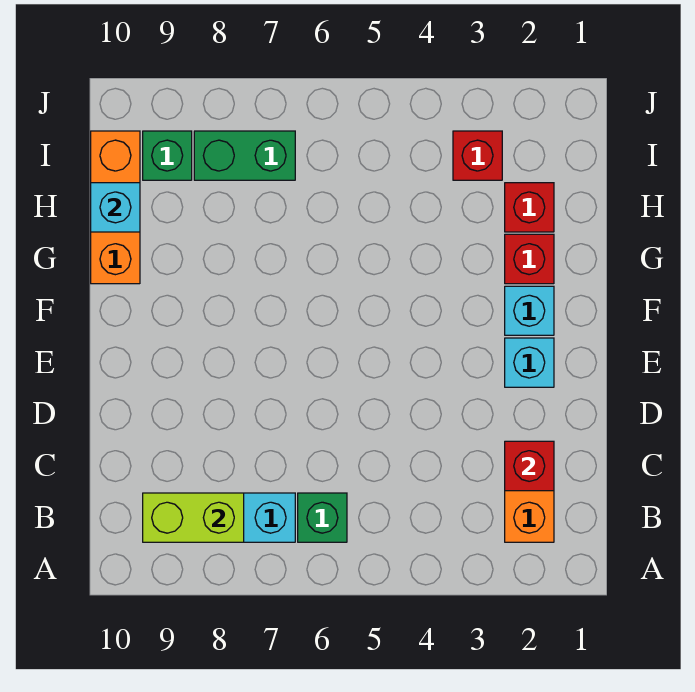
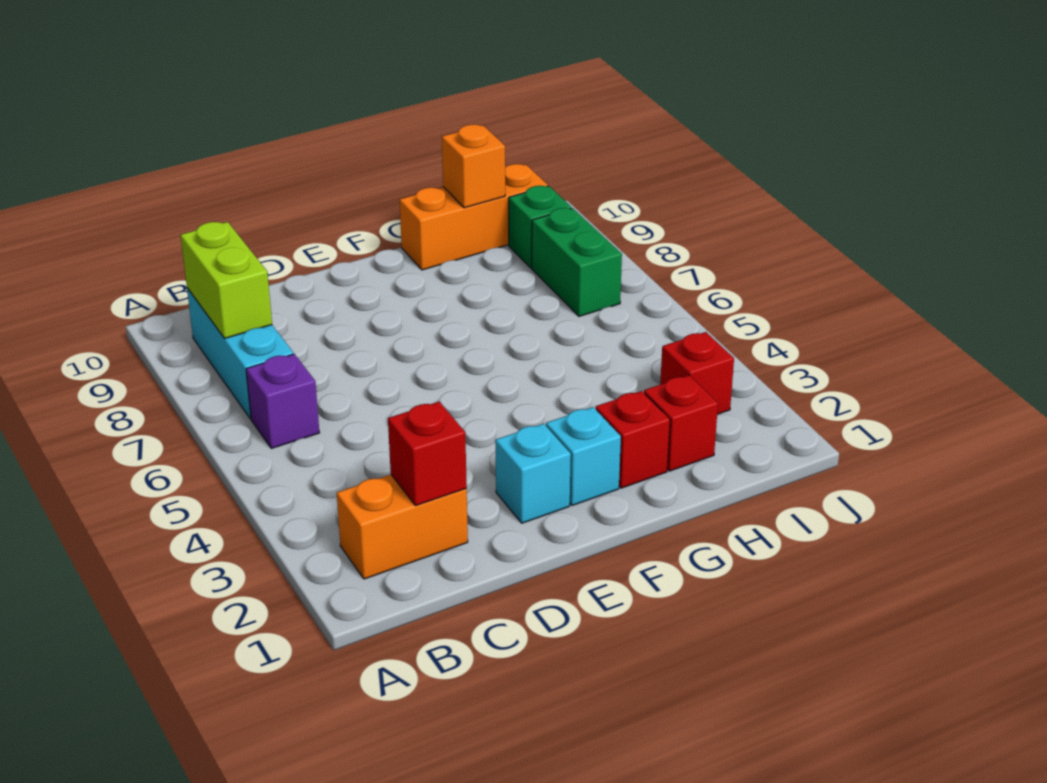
green 1x1 brick [298,493,347,542] -> purple 1x1 brick [246,354,319,448]
cyan 1x1 brick [91,183,140,232] -> orange 1x1 brick [442,125,505,208]

